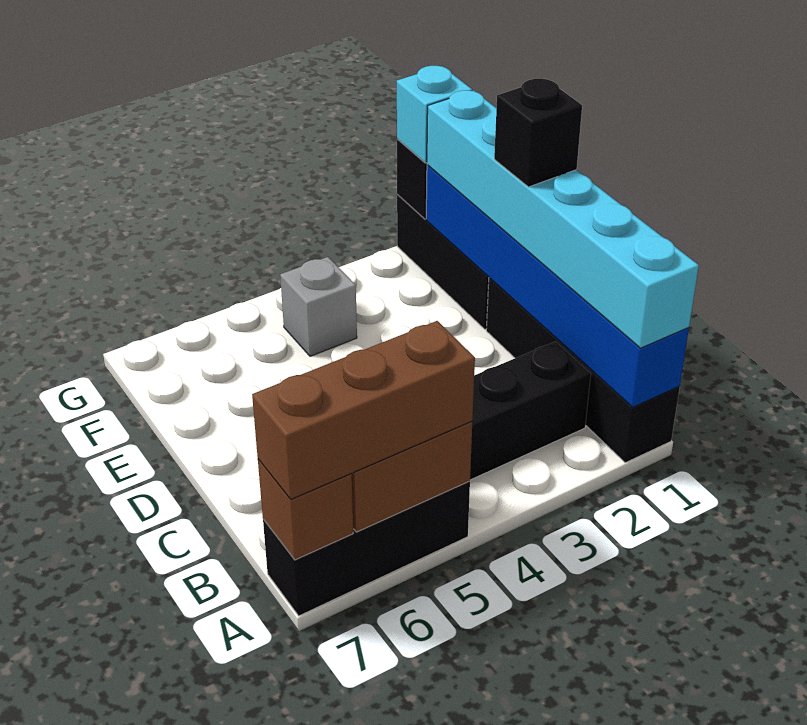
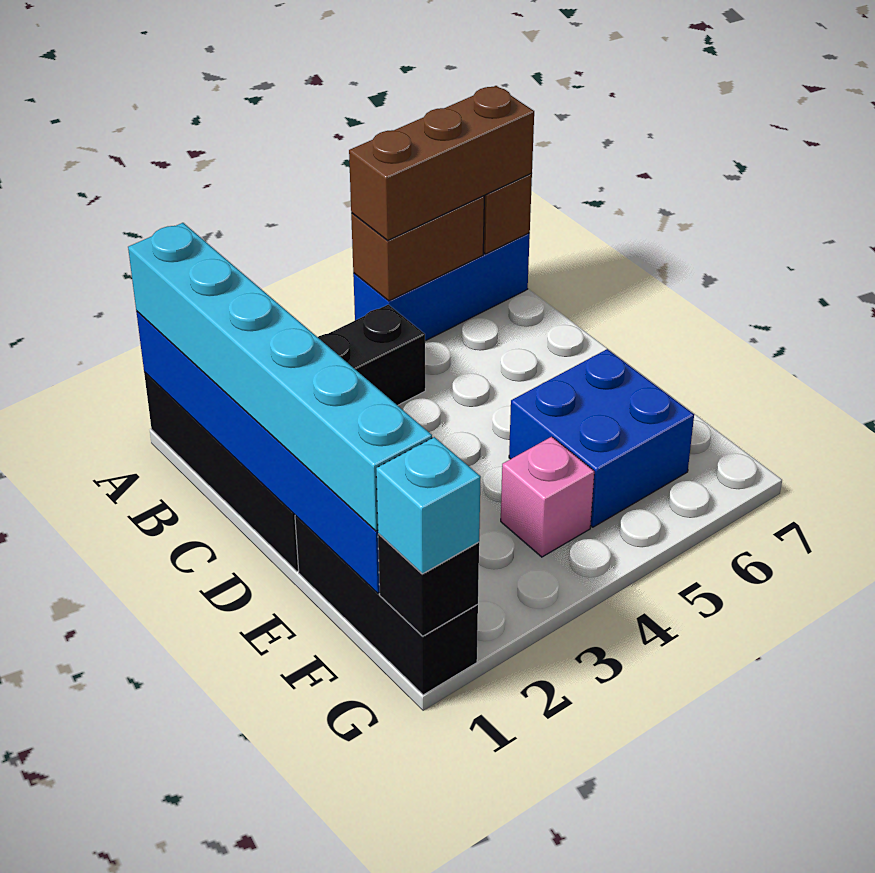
black 1x3 brick [263,481,470,616] -> blue 1x3 brick [353,233,530,341]
black 1x1 brick [494,79,582,187] -> none
none -> blue 2x2 brick [509,349,694,527]
grey 1x1 brick [280,257,357,356] -> pink 1x1 brick [501,437,594,557]

